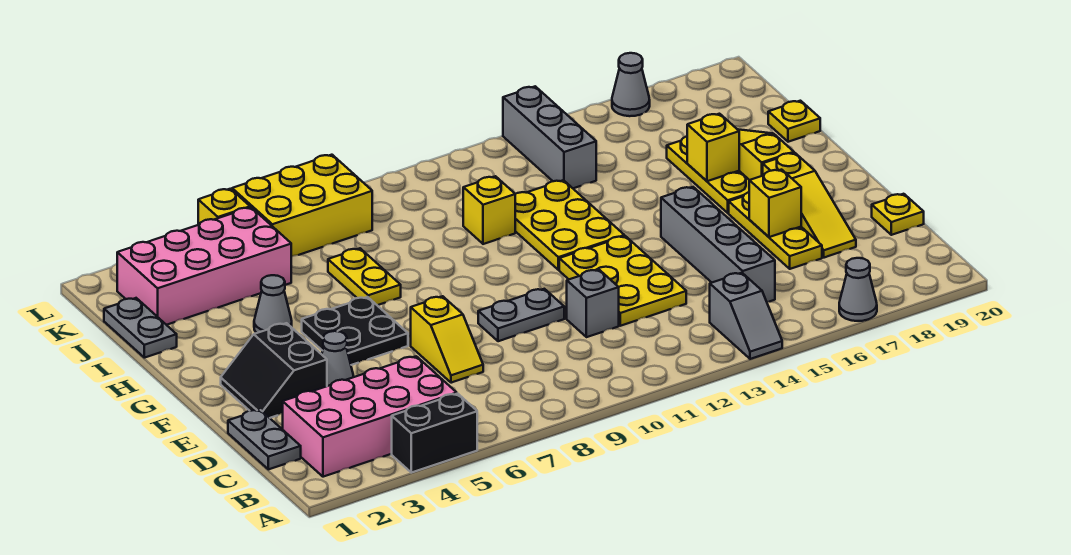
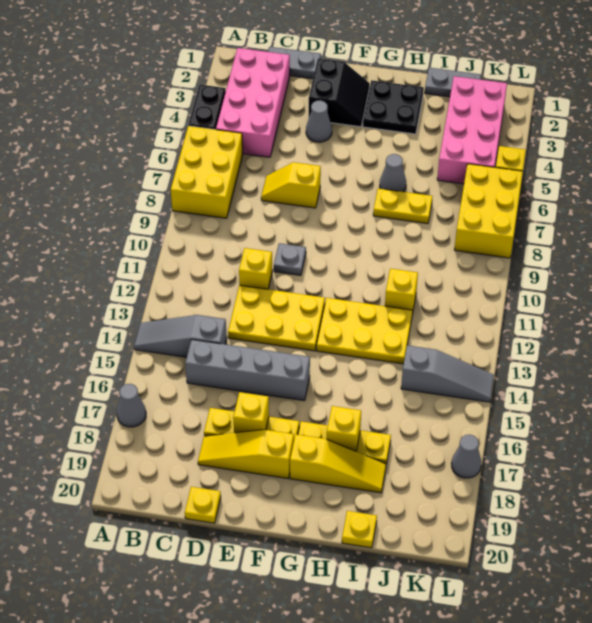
none -> yellow 2x3 brick [171,126,243,218]
grey 1x2 slope [710,273,782,359] -> grey 1x3 slope [134,315,227,357]
grey 1x1 brick [567,270,619,337] -> yellow 1x1 brick [239,248,272,289]
black 2x2 slope [221,323,327,418] -> black 2x2 slope turned to [309,59,370,127]
grey 1x2 plate [478,289,564,341] -> grey 1x1 plate [274,243,306,276]
black 2x2 plate [302,297,408,365] -> black 2x2 plate moved to [363,80,424,134]
grey 1x1 cone [254,275,292,333] -> grey 1x1 cone moved to [380,154,406,192]
grey 1x3 brick [503,86,596,188] -> grey 1x3 slope [401,345,494,402]

